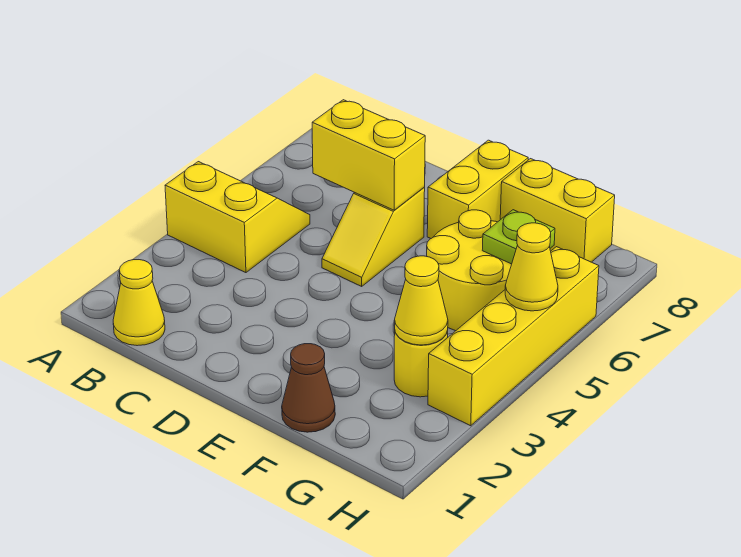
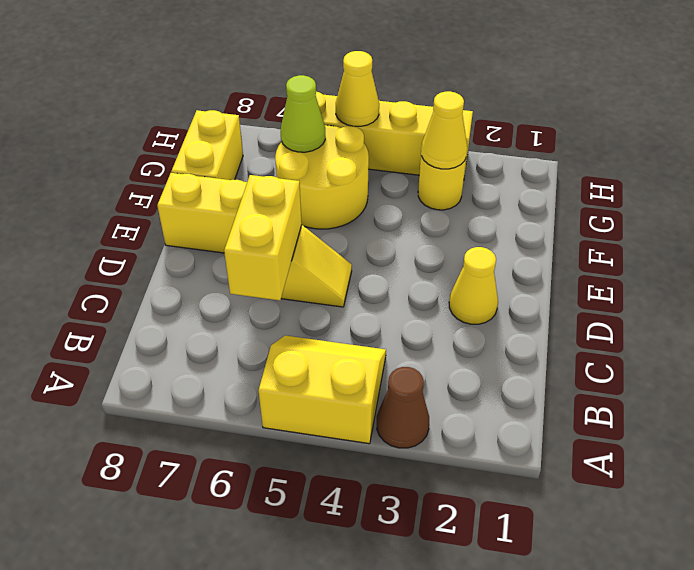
yellow 2x2 slope [165,162,310,273] -> yellow 2x2 slope turned to [258,335,386,444]
yellow 1x1 cone [113,260,165,346] -> yellow 1x1 cone moved to [449,247,498,324]
brown 1x1 cone [282,344,335,432] -> brown 1x1 cone moved to [377,367,429,448]
lime 1x1 plate [482,210,555,264] -> lime 1x1 cone [281,75,325,152]

